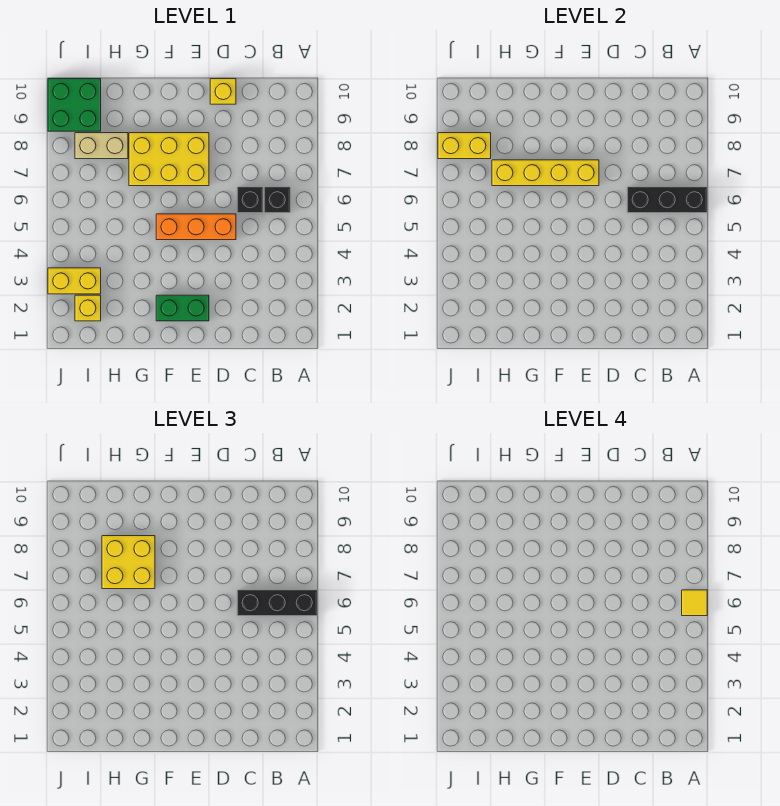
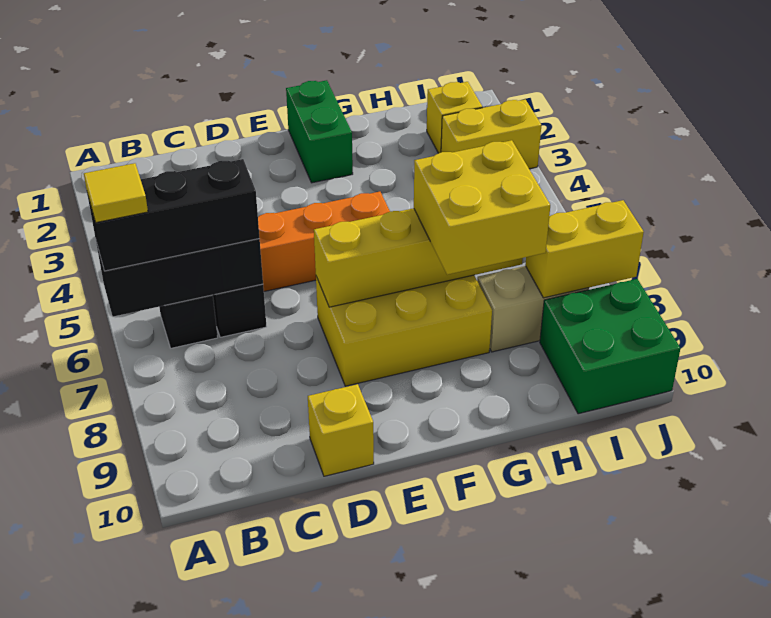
green 1x2 brick [156,295,209,321] -> green 1x2 brick turned to [286,80,353,183]

